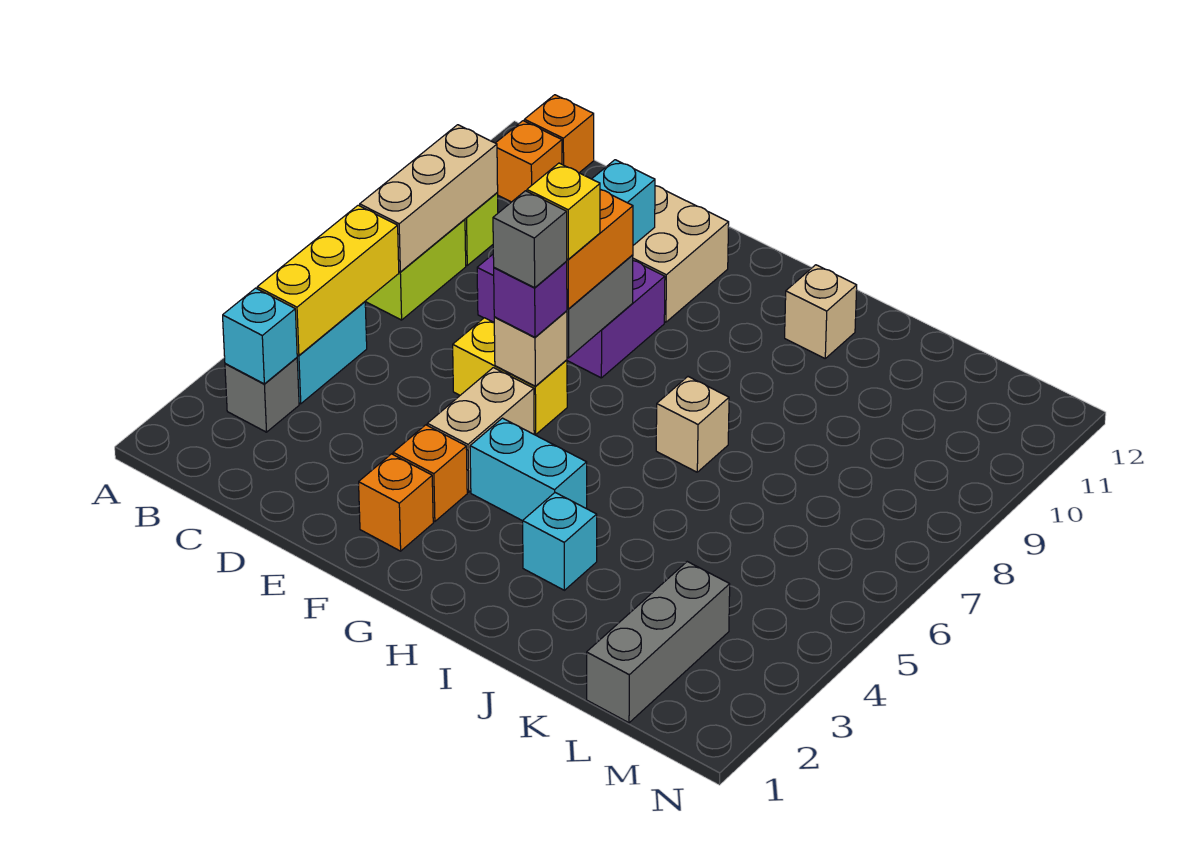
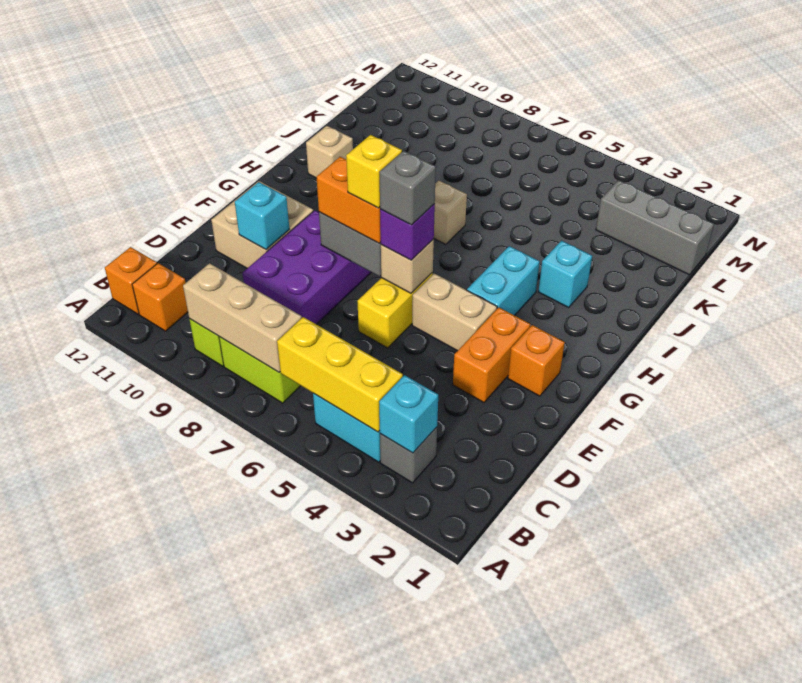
orange 1x1 brick [393,425,467,522] -> orange 1x2 brick [453,307,530,402]

